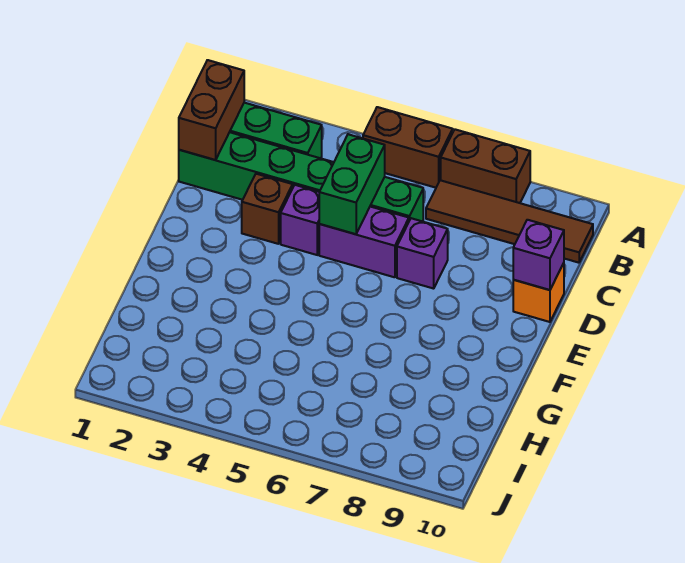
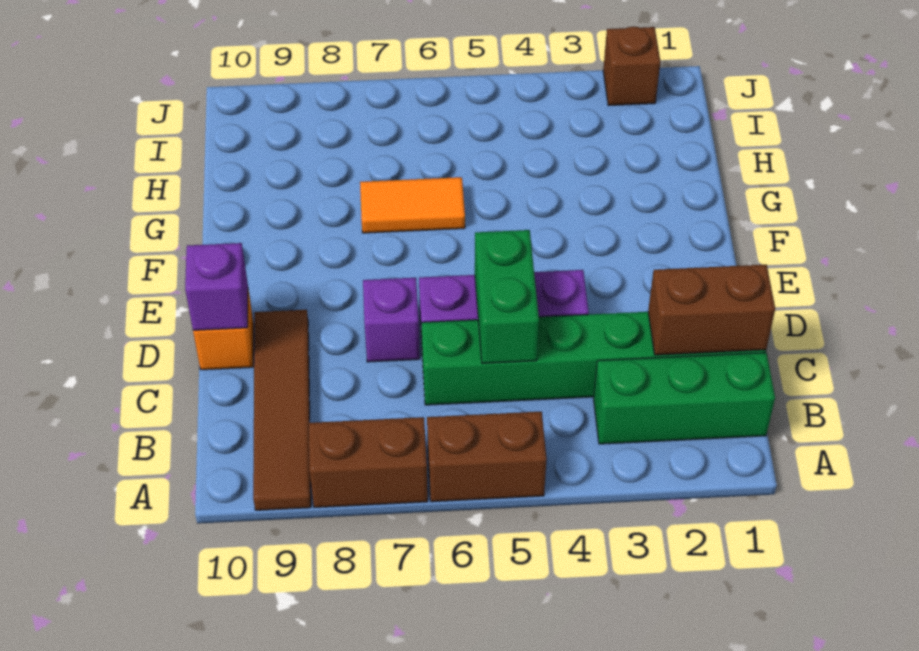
brown 1x2 brick [179,60,244,160] -> brown 1x2 brick turned to [648,265,775,355]
brown 1x4 tile [426,180,593,263] -> brown 1x4 tile turned to [253,310,311,510]
brown 1x1 brick [242,174,293,244] -> brown 1x1 brick moved to [603,27,660,106]
none -> orange 1x2 tile [360,177,465,233]

